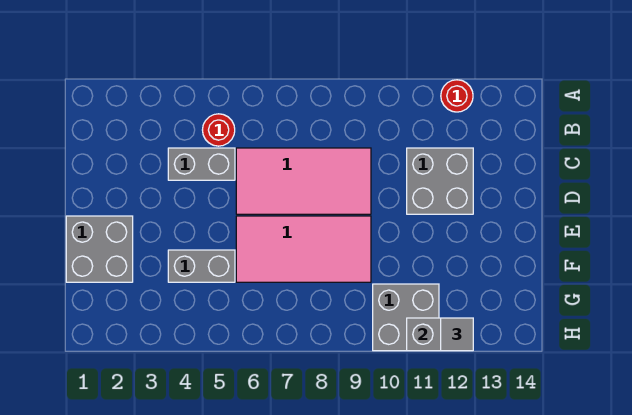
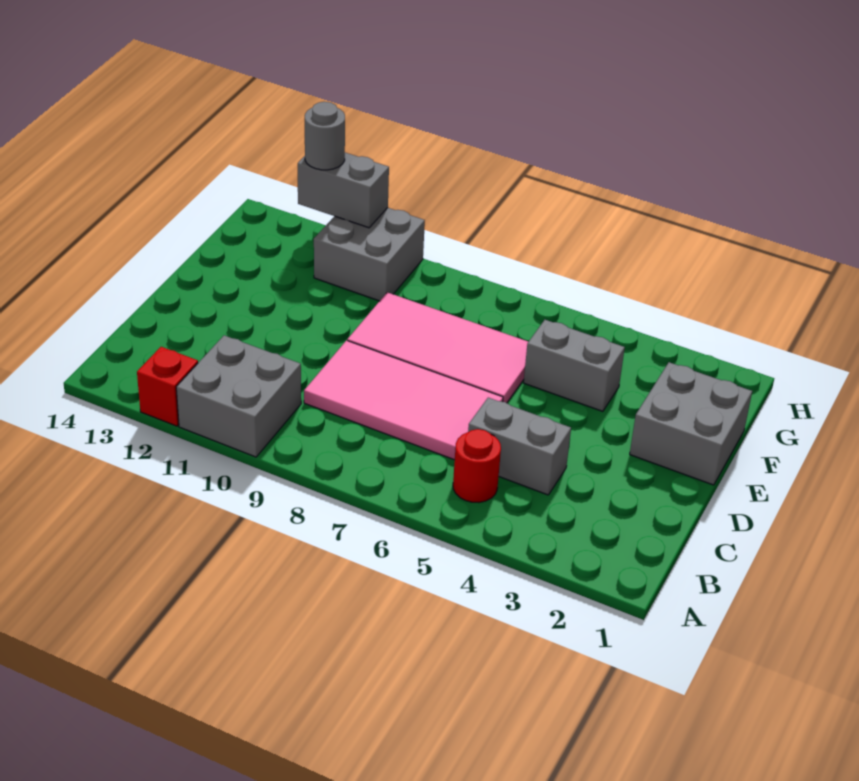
red 1x1 round brick [441,80,473,112] -> red 1x1 brick [137,347,198,426]
grey 2x2 brick [407,148,473,214] -> grey 2x2 brick moved to [176,335,301,457]
grey 1x1 tile [441,318,473,351] -> grey 1x1 round brick [305,102,345,170]

